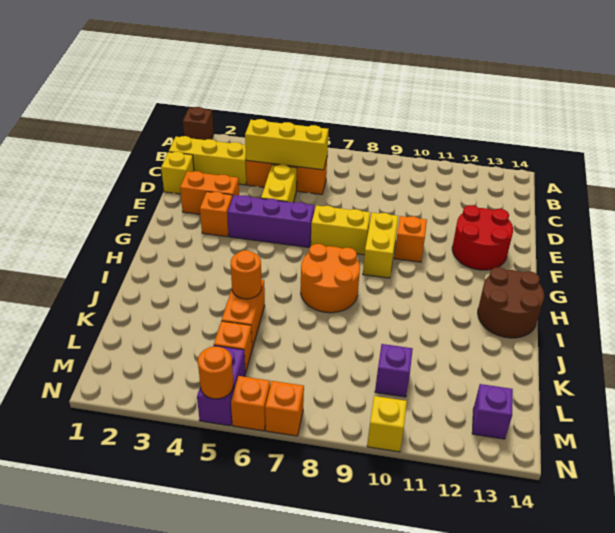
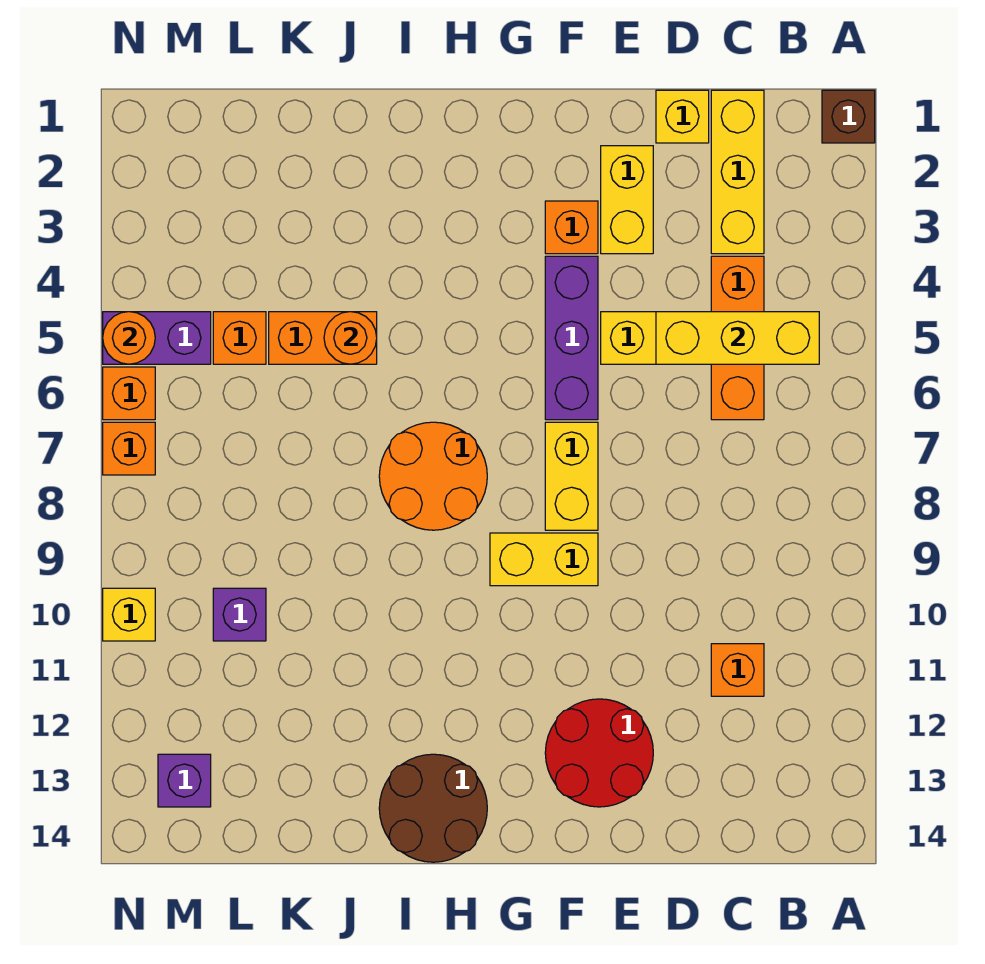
yellow 1x3 brick [245,119,329,170] -> yellow 1x3 brick turned to [656,312,819,364]
orange 1x2 brick [180,171,239,214] -> yellow 1x2 brick [601,146,653,254]
orange 1x1 brick [394,216,427,262] -> orange 1x1 brick moved to [711,644,764,696]

